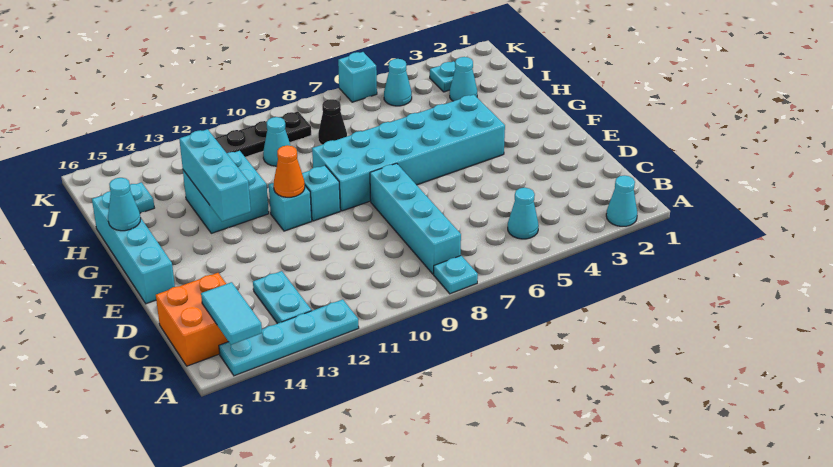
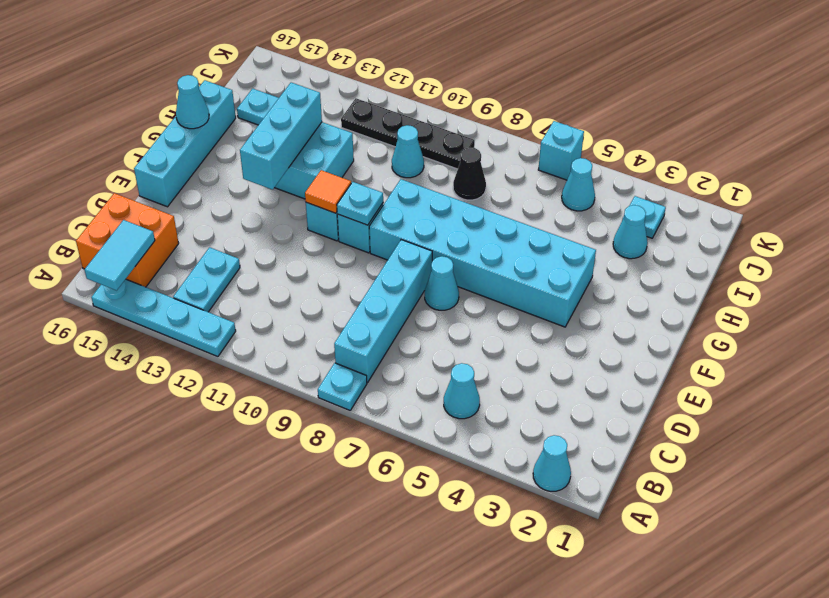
none -> cyan 1x1 cone [425,256,459,310]
none -> cyan 1x1 plate [337,182,383,225]
orange 1x1 cone [274,145,305,197] -> orange 1x1 tile [305,170,351,213]

